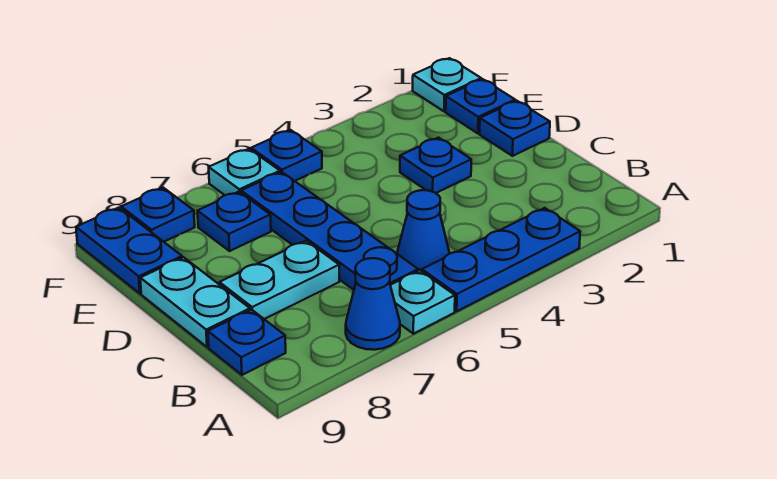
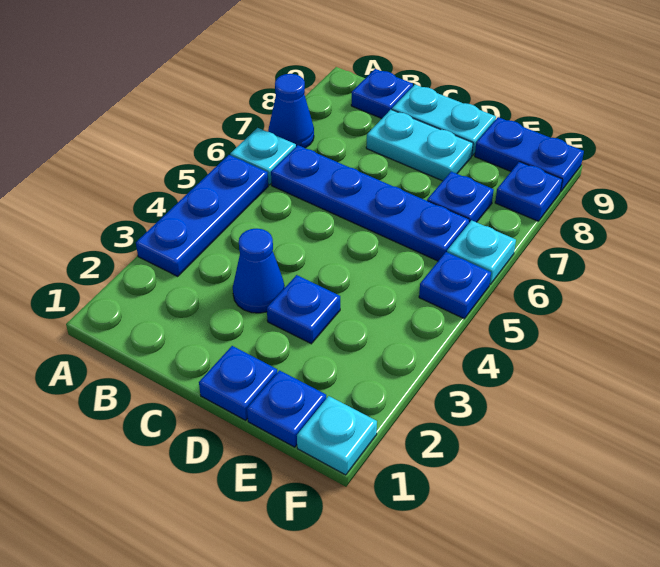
blue 1x1 cone [397,190,450,271] -> blue 1x1 cone moved to [233,229,285,313]
cyan 1x2 plate [219,241,339,319] -> cyan 1x2 plate turned to [366,110,473,181]

